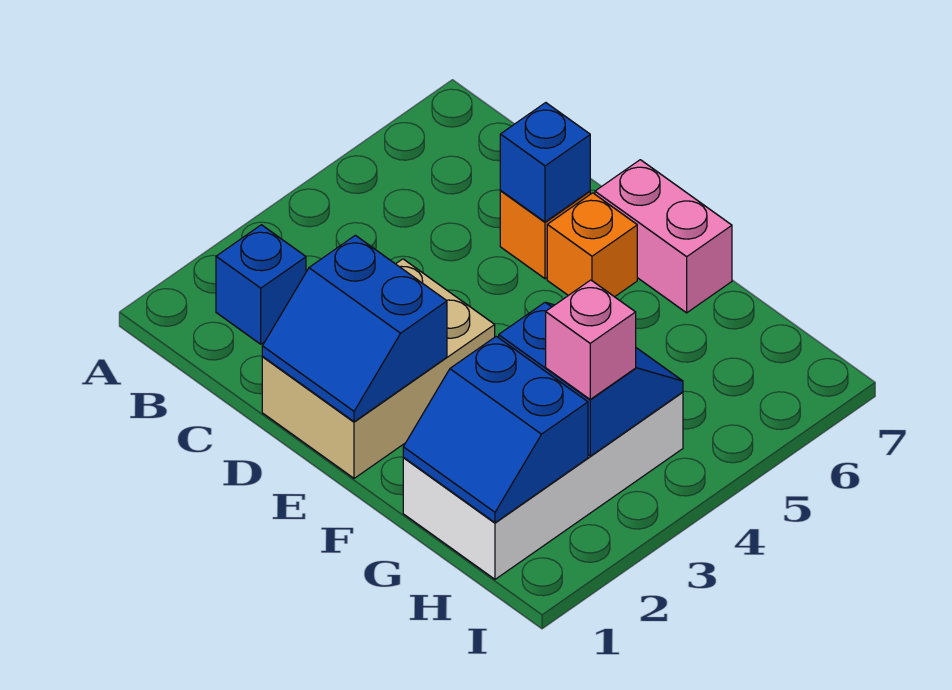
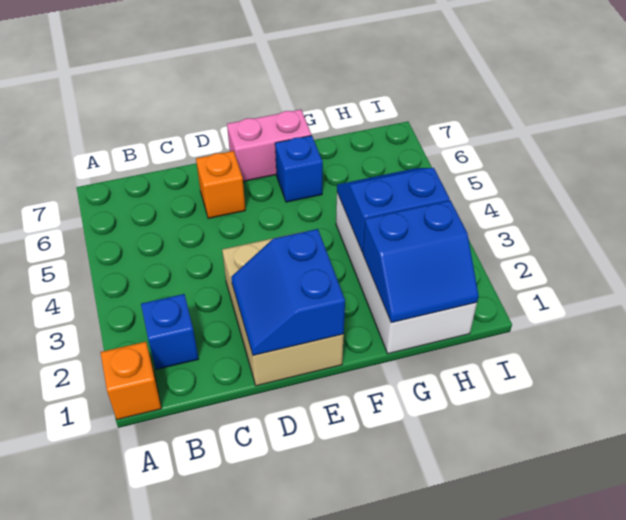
blue 2x2 slope [262,235,447,422] -> blue 2x2 slope turned to [231,229,345,356]
blue 1x1 brick [500,103,590,222] -> blue 1x1 brick moved to [275,135,323,202]
orange 1x1 brick [547,193,637,297] -> orange 1x1 brick moved to [100,342,161,420]
pink 1x1 brick [546,280,636,399] -> none

